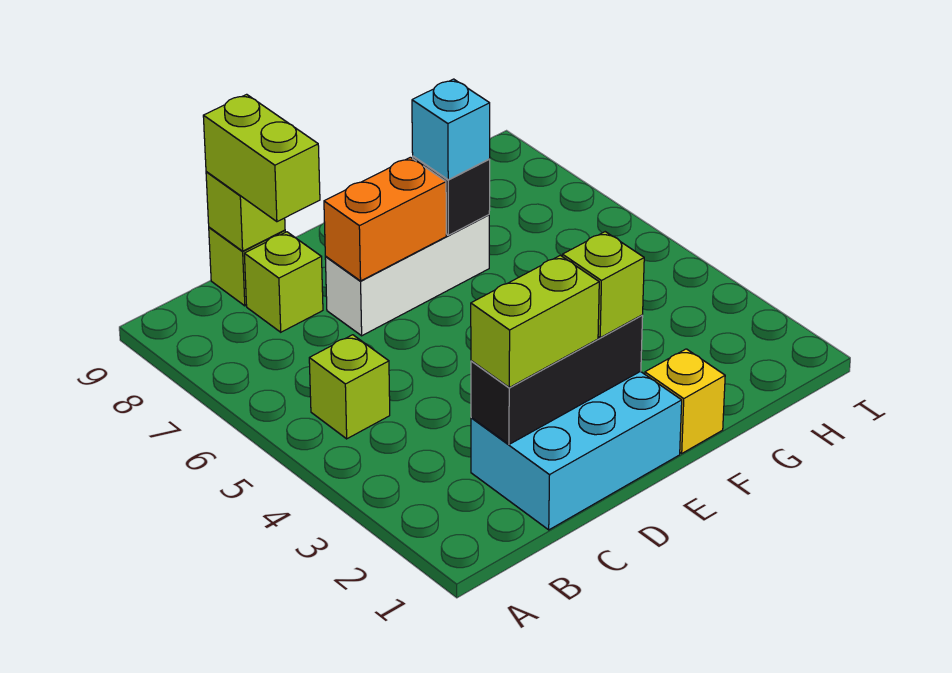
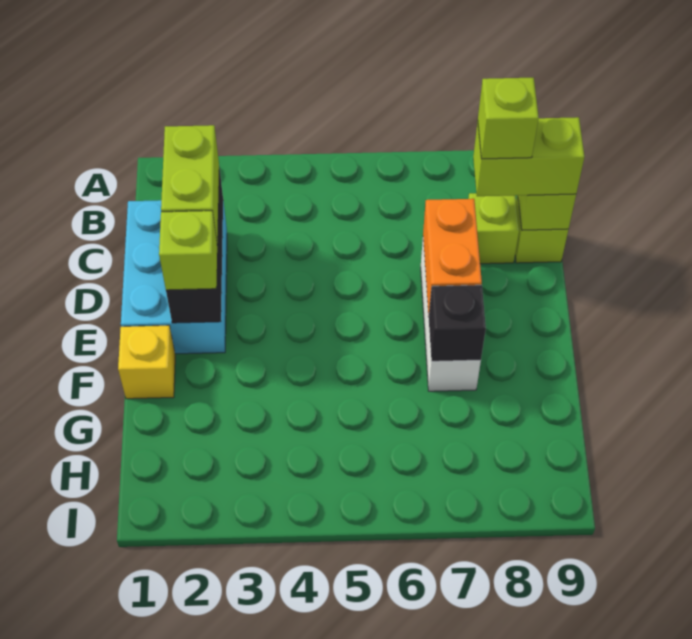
lime 1x1 brick [309,335,390,439] -> lime 1x1 brick moved to [478,78,539,159]
cyan 1x1 brick [412,79,490,180] -> none

